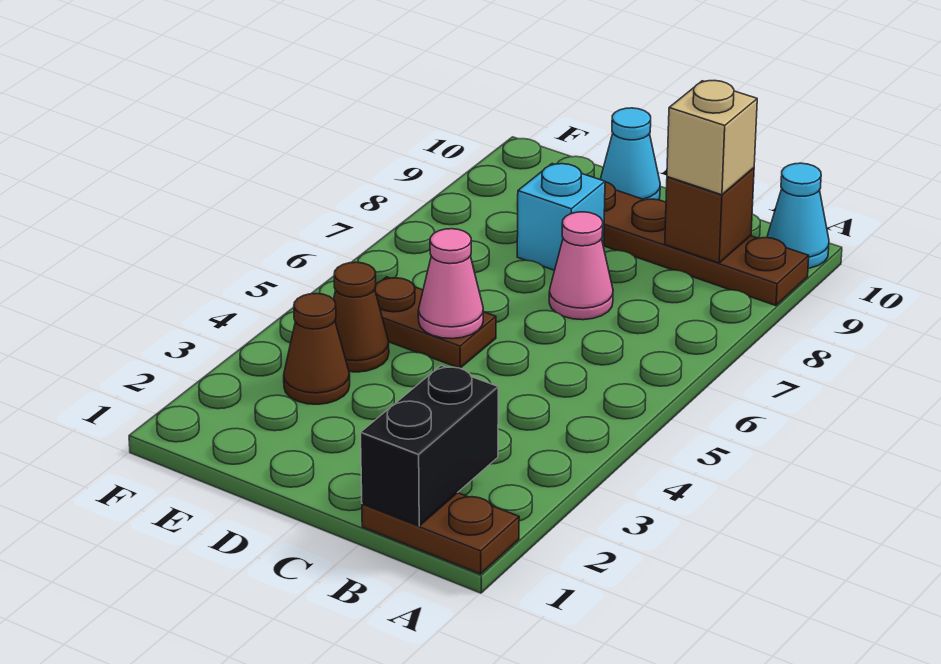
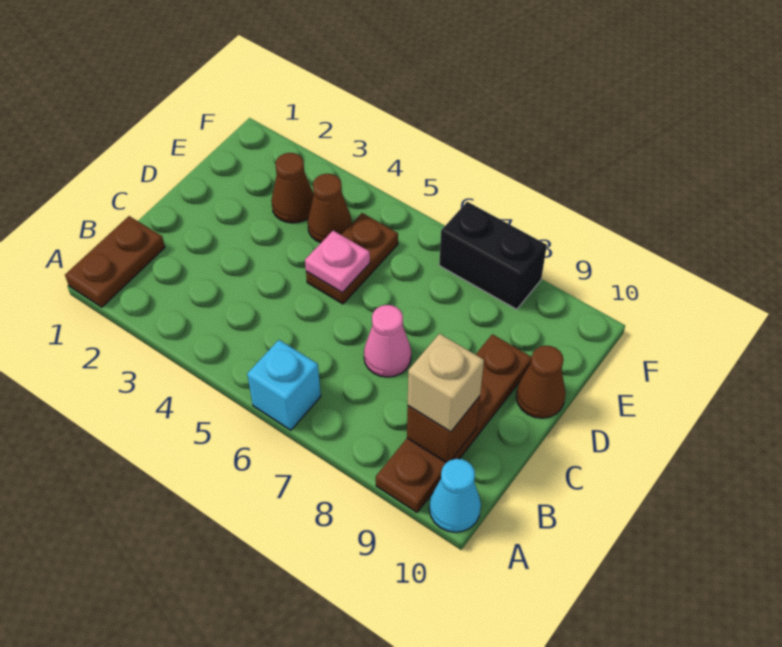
black 1x2 brick [361,366,498,526] -> black 1x2 brick moved to [439,202,547,309]
pink 1x1 cone [418,229,483,339] -> pink 1x1 plate [305,231,370,293]
cyan 1x1 brick [517,164,605,270] -> cyan 1x1 brick moved to [247,340,321,430]
cyan 1x1 cone [600,108,660,200] -> brown 1x1 cone [516,346,566,418]

